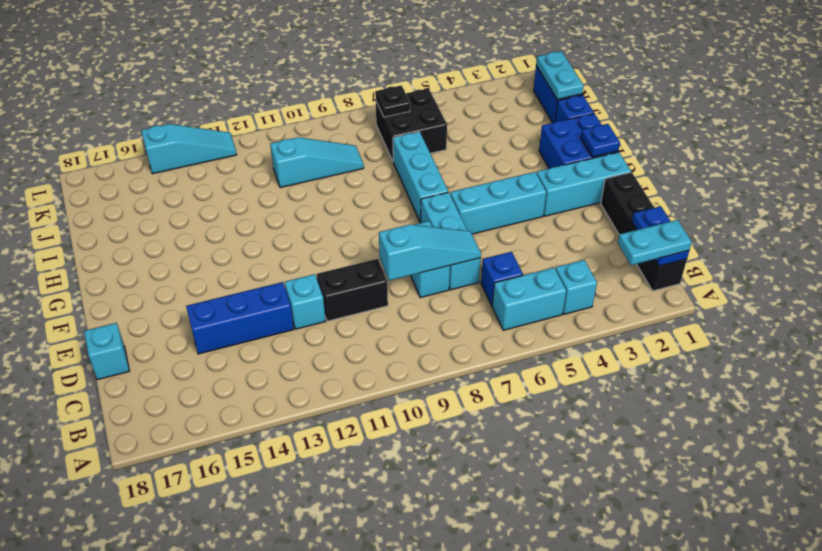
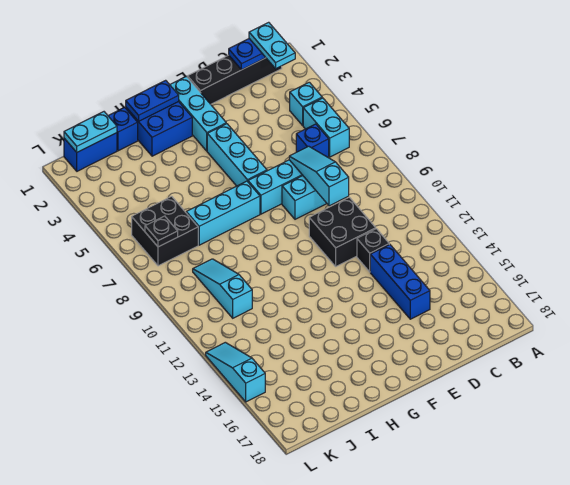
black 1x2 brick [317,259,388,321] -> black 2x2 brick [309,197,376,266]
cyan 1x1 brick [285,274,325,329] -> black 1x1 brick [357,229,389,272]
cyan 1x1 brick [84,323,129,380] -> none
blue 1x1 plate [581,124,620,157] -> blue 1x2 plate [126,80,179,121]

